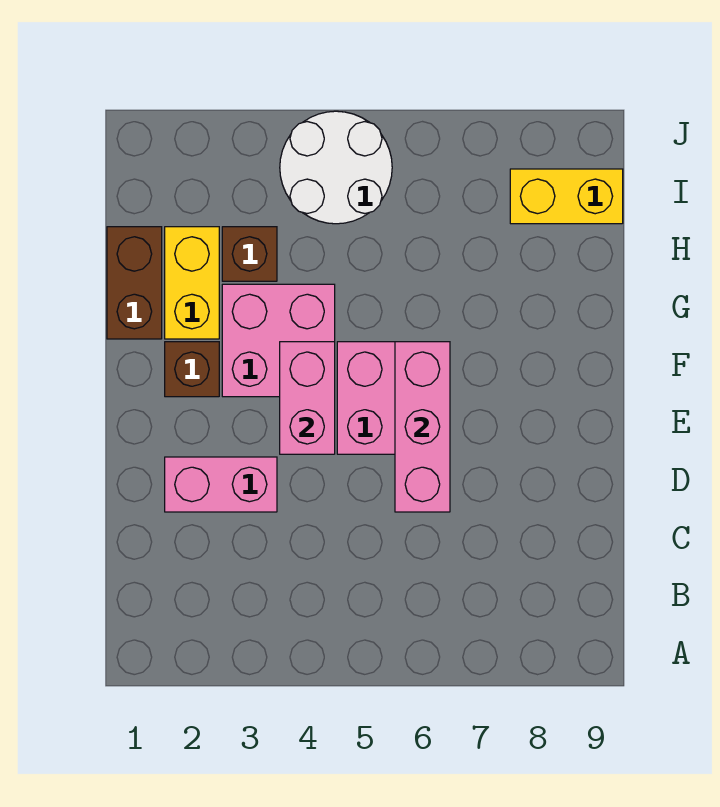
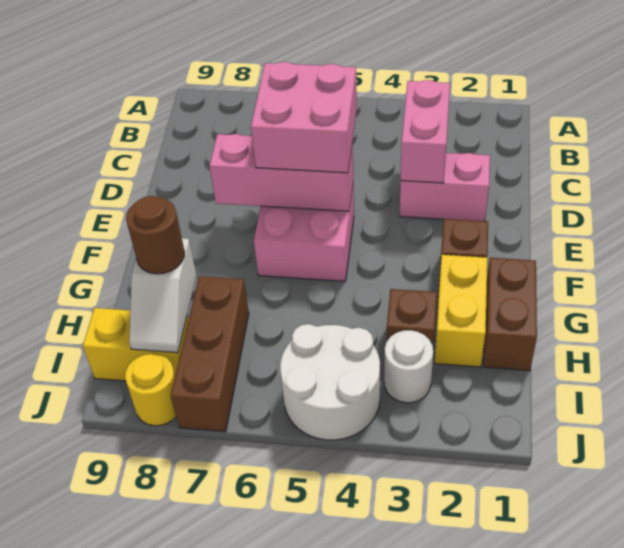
pink 1x3 brick [395,342,450,512] -> pink 1x3 brick turned to [209,134,353,211]
pink 1x2 brick [280,342,335,454] -> pink 1x2 brick moved to [401,80,450,183]
pink 2x2 brick [222,284,335,397] -> pink 2x2 brick moved to [251,62,357,173]
none -> brown 1x3 brick [171,276,249,432]
none -> white 1x2 slope [129,238,196,353]
none -> brown 1x1 round brick [126,196,184,274]
none -> white 1x1 round brick [384,330,433,403]
none -> yellow 1x1 round brick [125,353,176,426]

